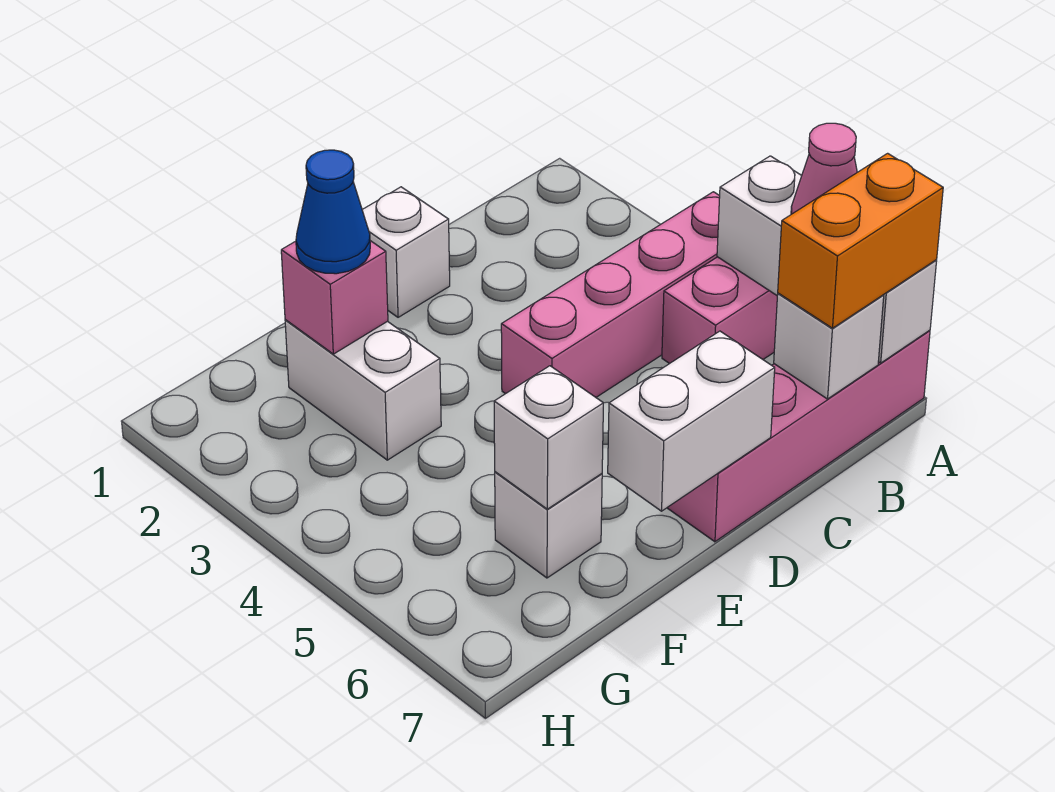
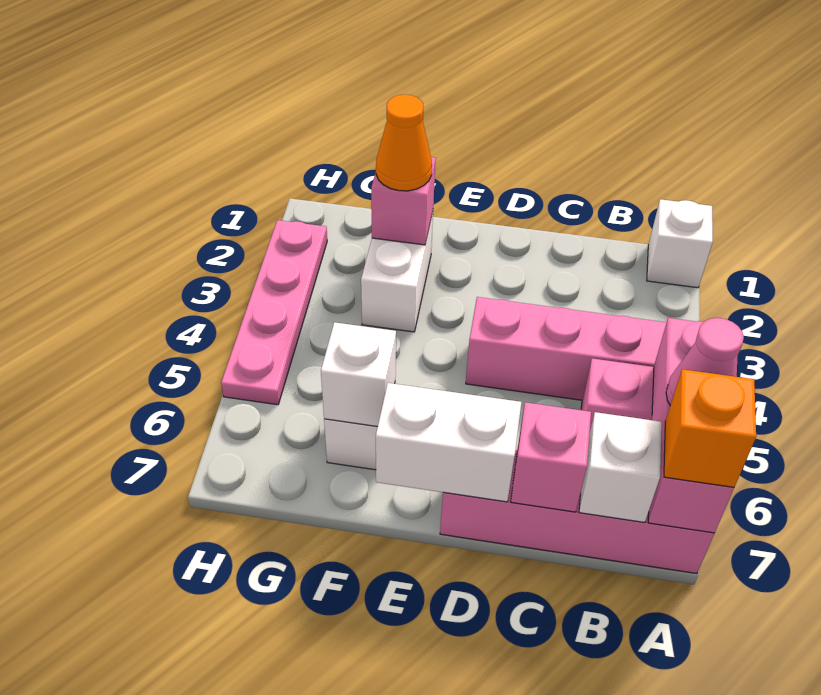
white 1x3 brick [717,156,937,363] -> pink 1x3 brick [648,318,734,533]
orange 1x2 brick [778,153,943,328] -> orange 1x1 brick [664,369,756,487]
none -> pink 1x1 brick [511,402,591,512]
white 1x1 brick [362,187,450,317] -> white 1x1 brick moved to [647,199,713,288]
blue 1x1 cone [296,150,370,274] -> orange 1x1 cone [376,95,432,191]
none -> pink 1x4 plate [221,220,327,405]

